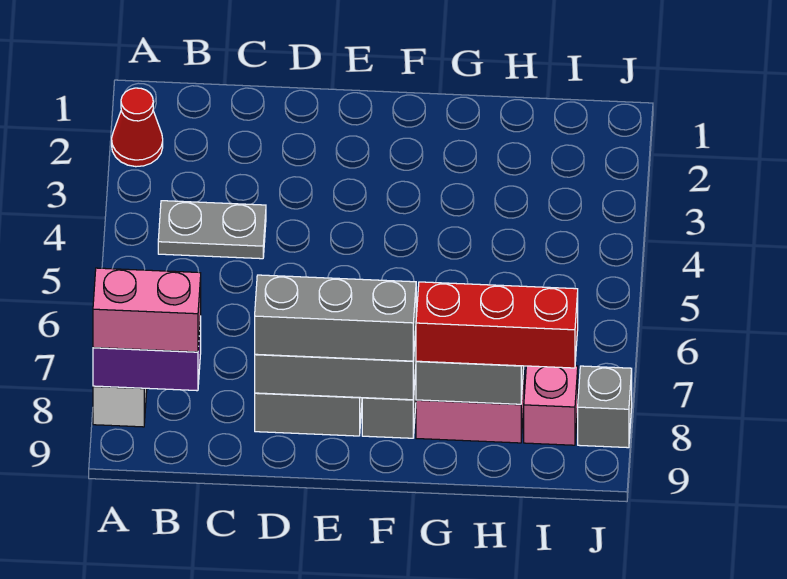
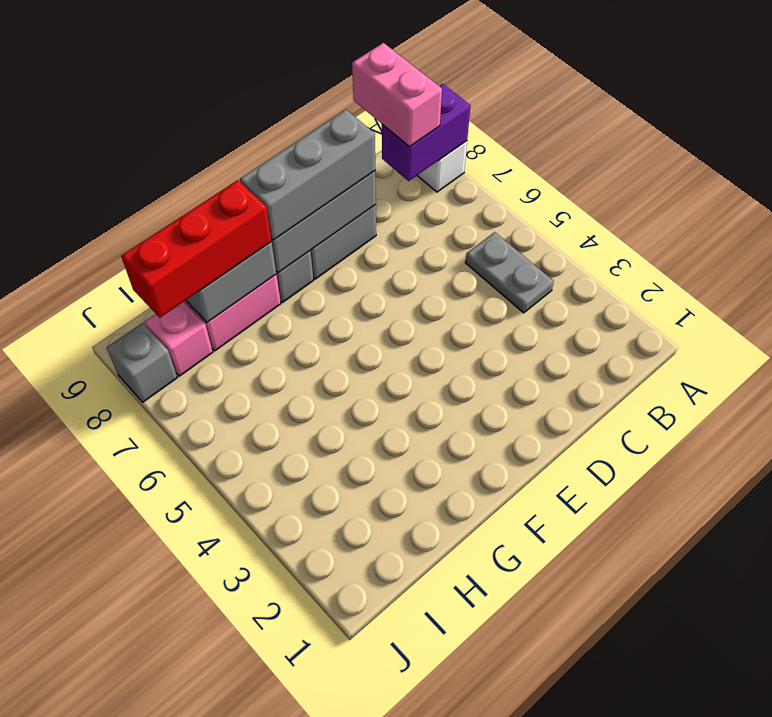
red 1x1 cone [112,88,163,167] -> none
pink 1x2 brick [93,268,201,352] -> pink 1x2 brick turned to [352,43,442,147]
grey 1x2 plate [158,201,266,259] -> grey 1x2 plate turned to [465,232,554,313]

